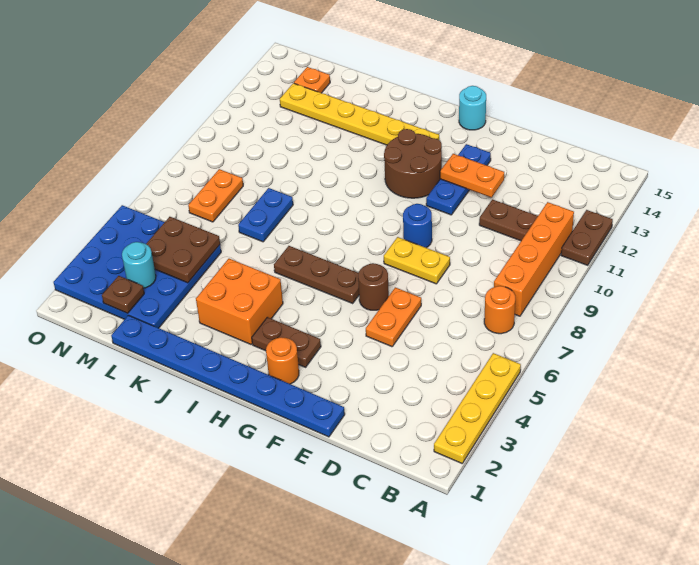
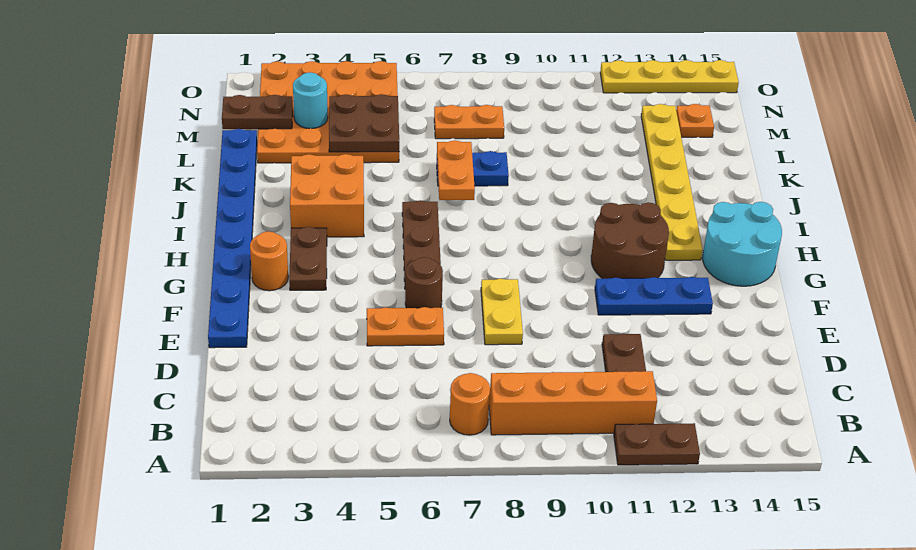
yellow 1x4 plate [434,353,521,463] -> yellow 1x4 plate moved to [600,60,739,93]
orange 1x2 plate [440,154,504,198] -> orange 1x2 plate moved to [437,140,475,200]
blue 1x1 round brick [403,204,432,248] -> none
cyan 1x1 round brick [459,86,486,130] -> cyan 2x2 round brick [703,202,782,286]
blue 4x4 plate [53,205,221,328] -> orange 4x4 plate [257,61,399,163]
brown 1x1 plate [102,276,144,313] -> brown 1x2 plate [222,95,293,129]

